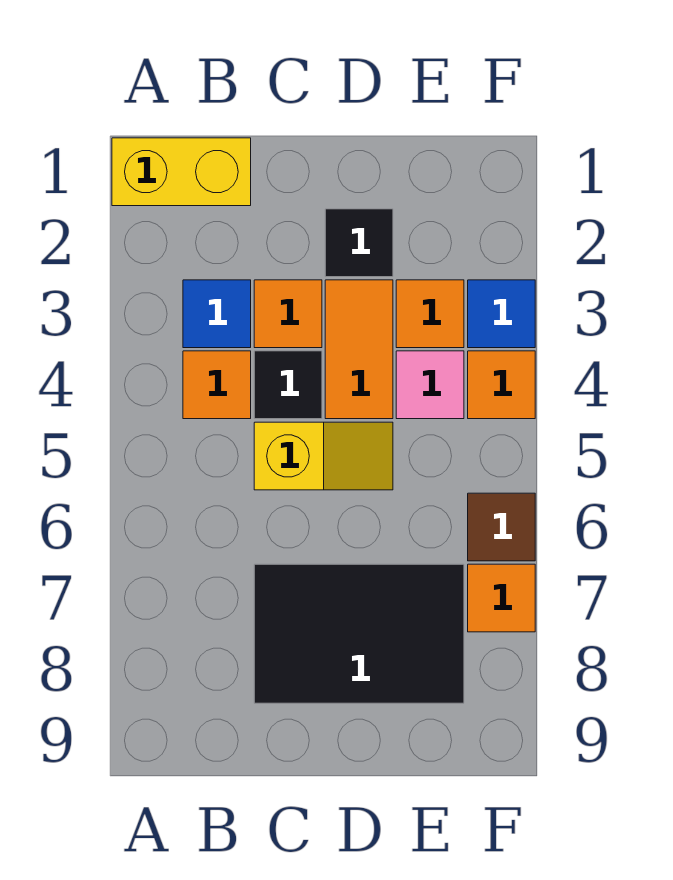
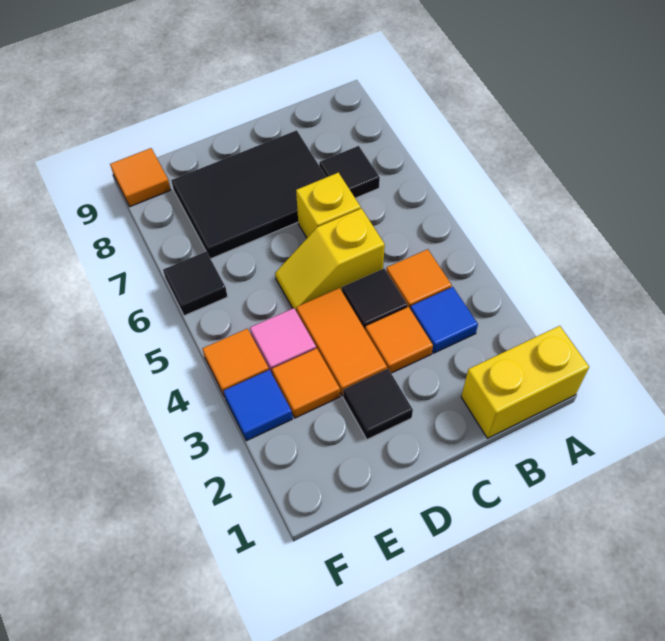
none -> black 1x1 tile [319,146,380,198]
none -> yellow 1x1 brick [296,173,361,238]
brown 1x1 tile [468,493,535,561] -> black 1x1 tile [163,251,228,316]
orange 1x1 tile [468,564,535,632] -> orange 1x1 tile moved to [110,148,171,207]

